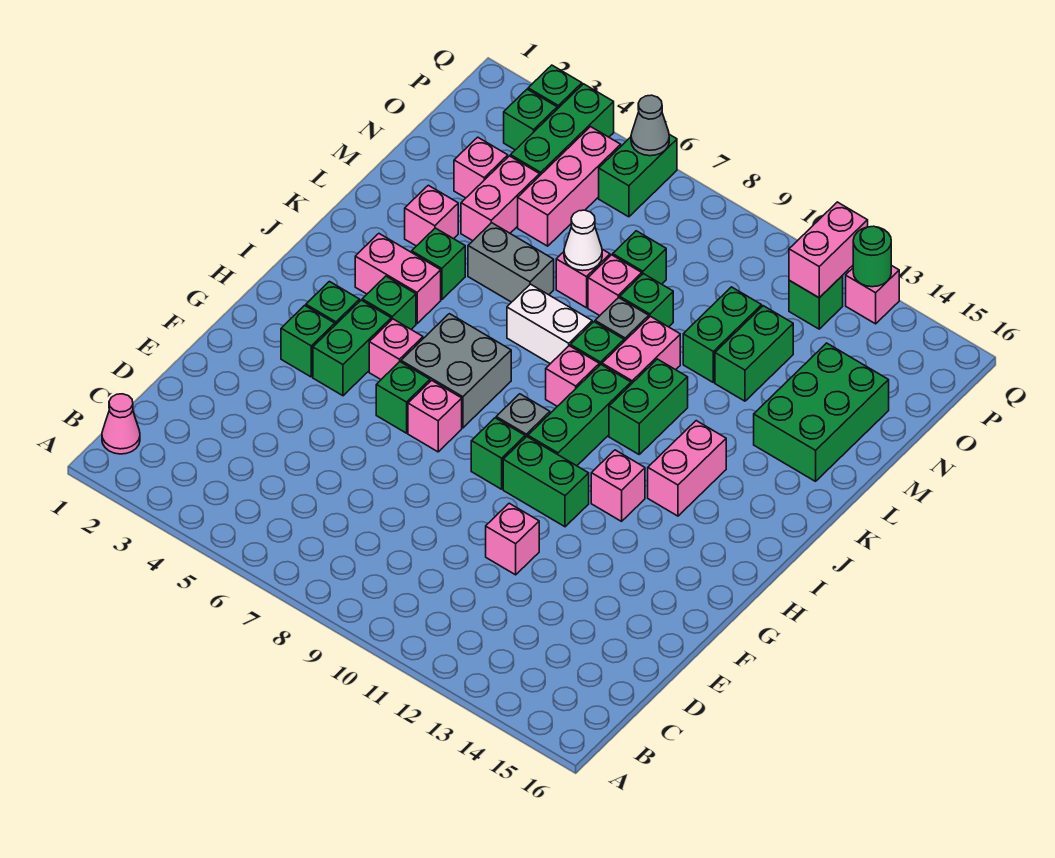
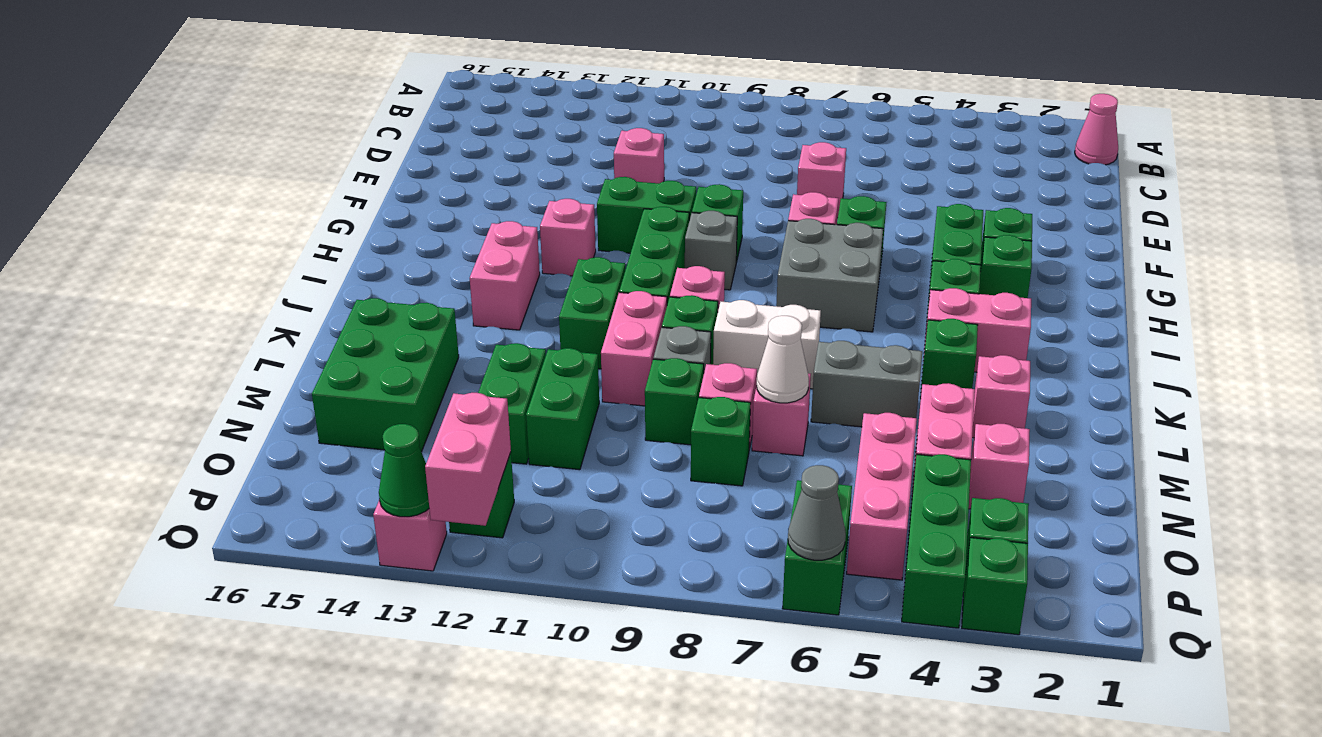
pink 1x1 brick [369,319,423,379] -> pink 1x1 brick moved to [797,142,846,218]
green 1x1 round brick [853,226,891,287] -> green 1x1 cone [379,424,429,517]

